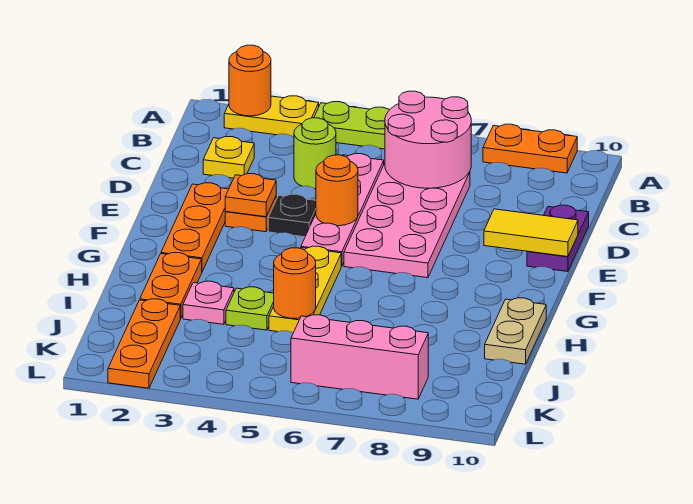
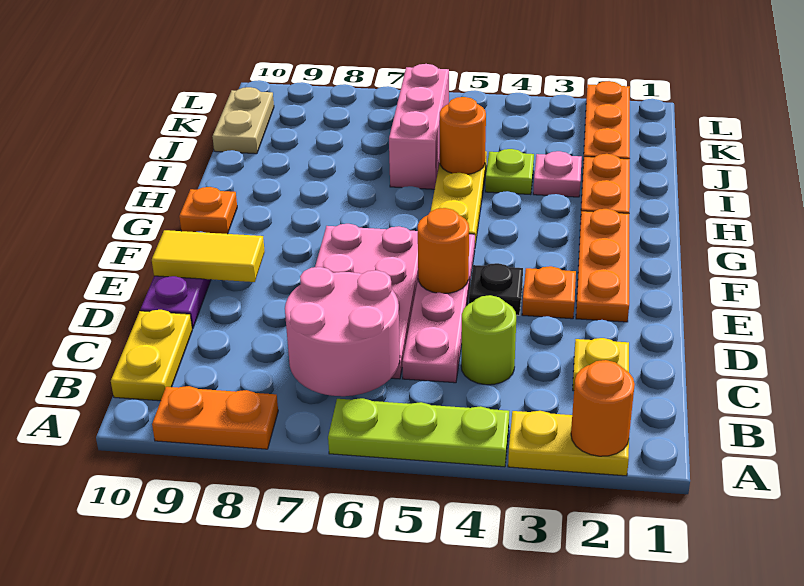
none -> yellow 1x2 plate [111,310,192,401]
orange 1x1 plate [225,174,276,217] -> orange 1x1 plate moved to [179,187,237,234]
tan 1x2 plate [485,298,546,364] -> tan 1x2 plate moved to [212,87,274,154]
pink 1x3 brick [291,315,428,399] -> pink 1x3 brick turned to [389,64,449,189]

